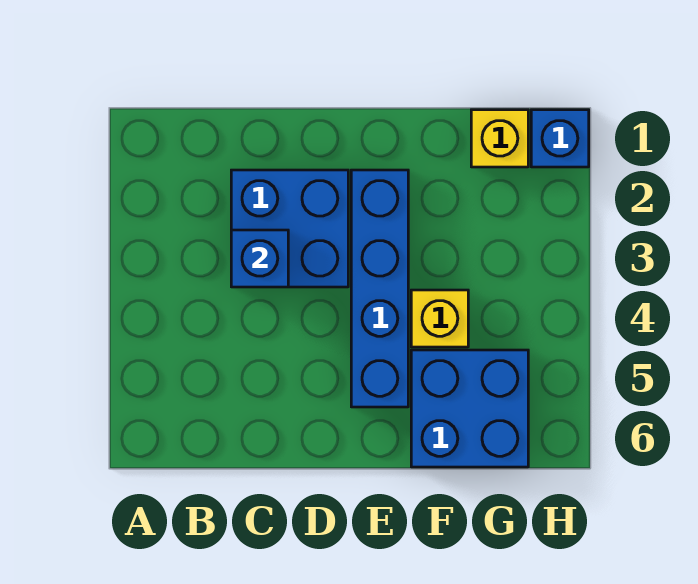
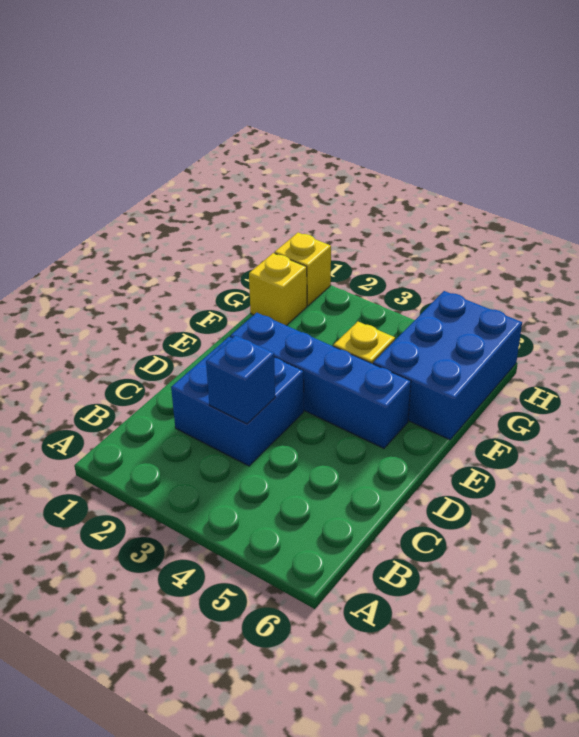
blue 2x2 brick [411,350,528,467] -> blue 2x3 brick [373,291,522,440]
blue 1x1 brick [531,110,589,167] -> yellow 1x1 brick [274,233,331,306]

